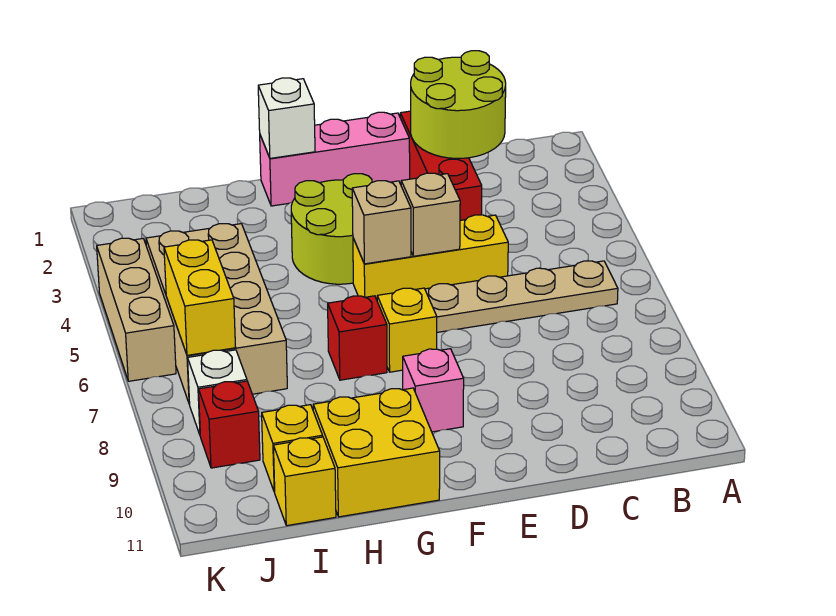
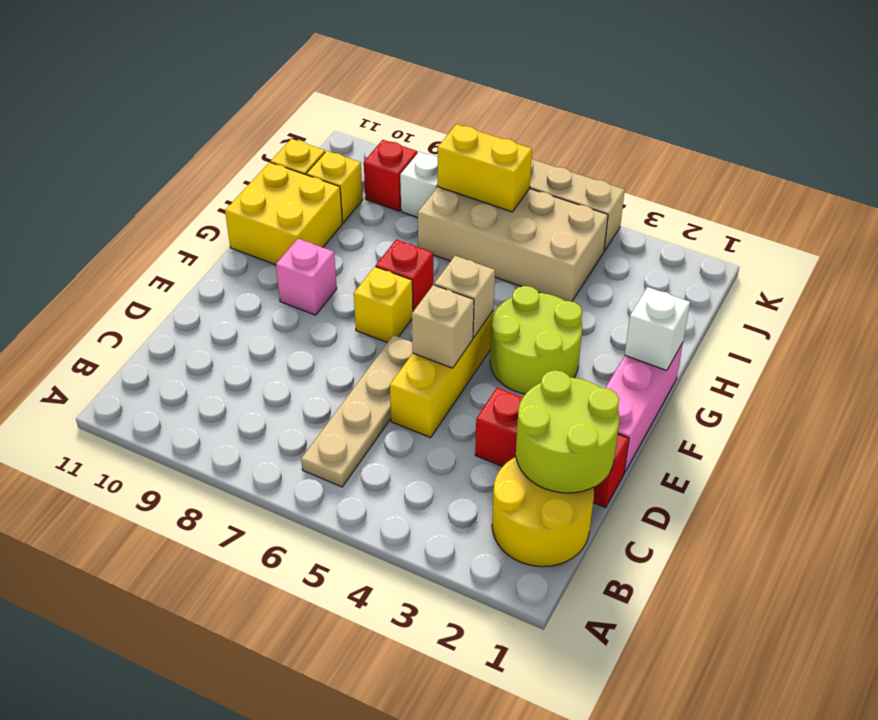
none -> yellow 2x2 round brick [492,457,594,567]

